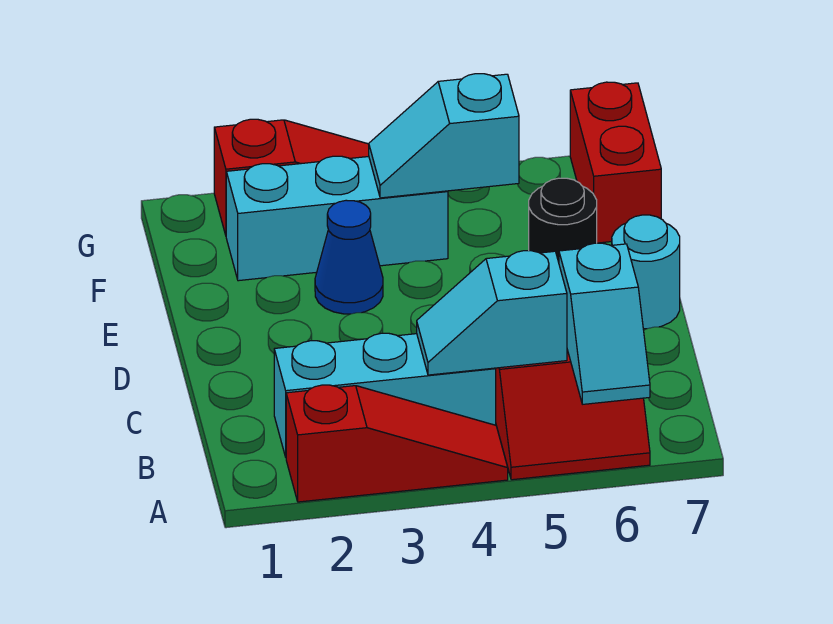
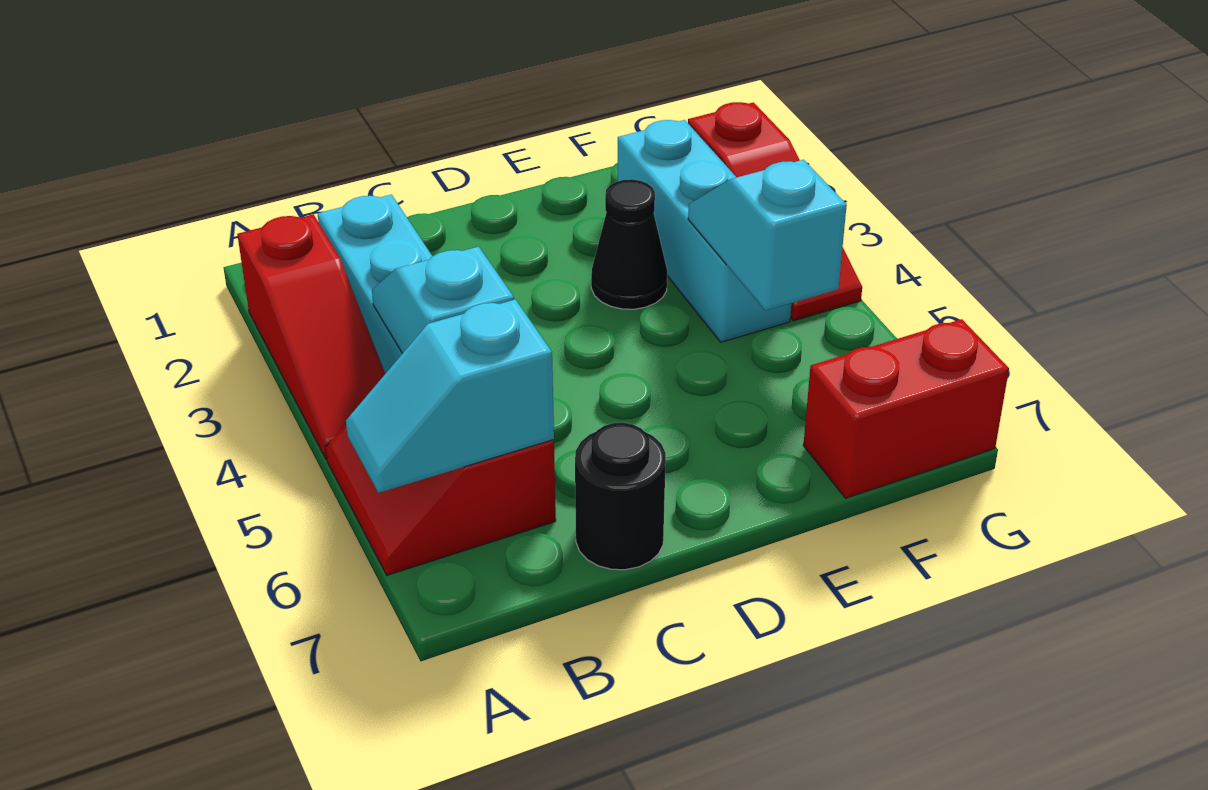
cyan 1x1 round brick [612,215,680,329] -> none
blue 1x1 cone [315,200,383,314] -> black 1x1 cone [591,179,667,309]
black 1x1 round brick [529,178,597,262] -> black 1x1 round brick moved to [575,423,666,570]

